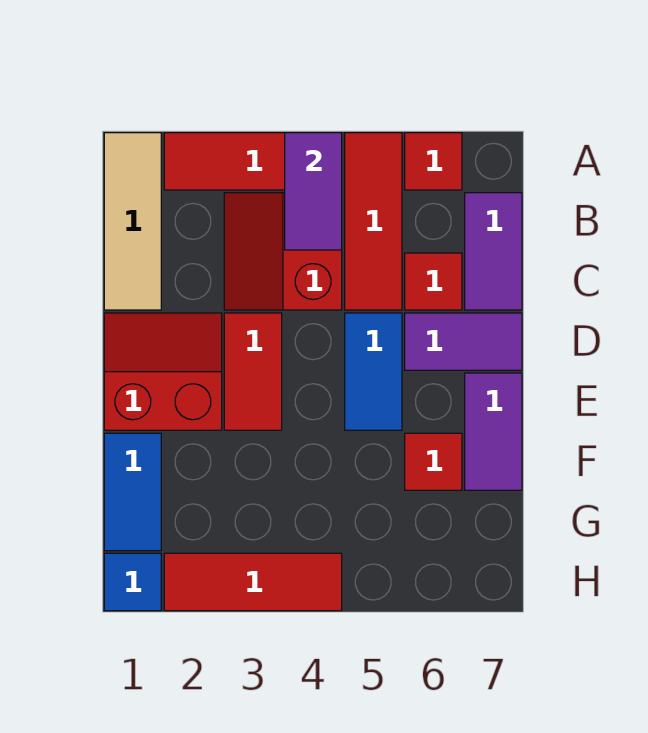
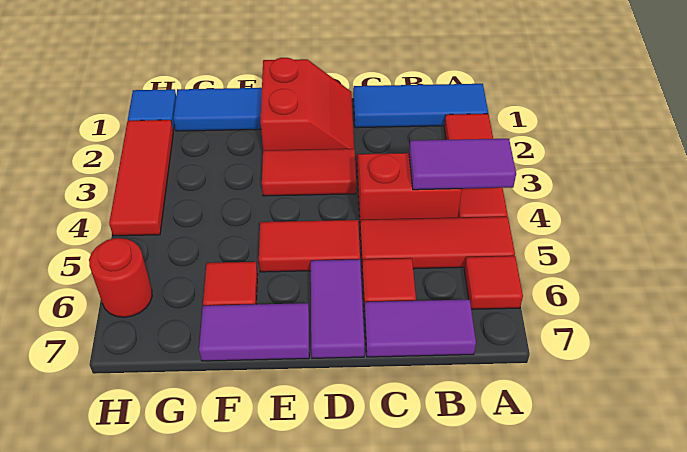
tan 1x3 tile [104,133,161,310] -> blue 1x3 tile [353,84,488,128]
blue 1x2 tile [345,313,402,430] -> red 1x2 tile [259,220,360,272]
none -> red 1x1 round brick [89,238,152,317]

